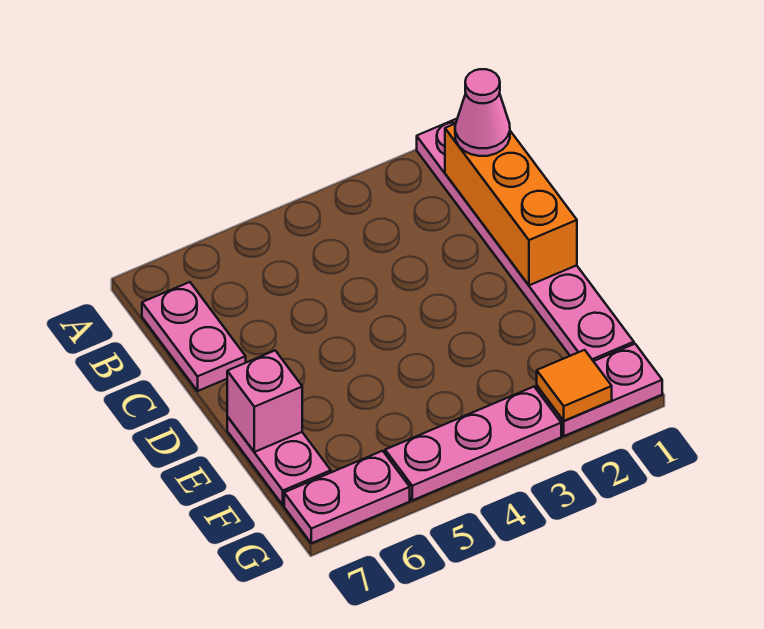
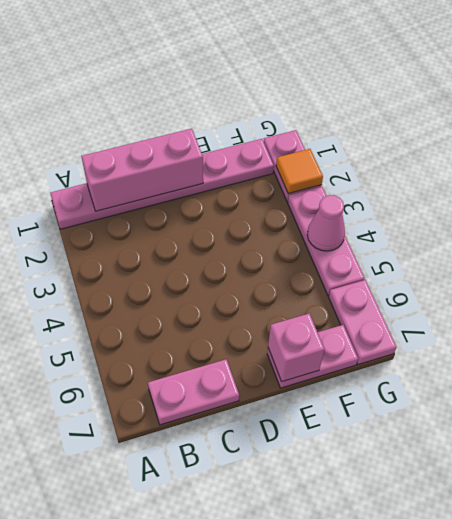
orange 1x3 brick [445,124,577,285] -> pink 1x3 brick [81,129,203,211]
pink 1x1 cone [455,69,510,156] -> pink 1x1 cone moved to [307,195,345,251]

